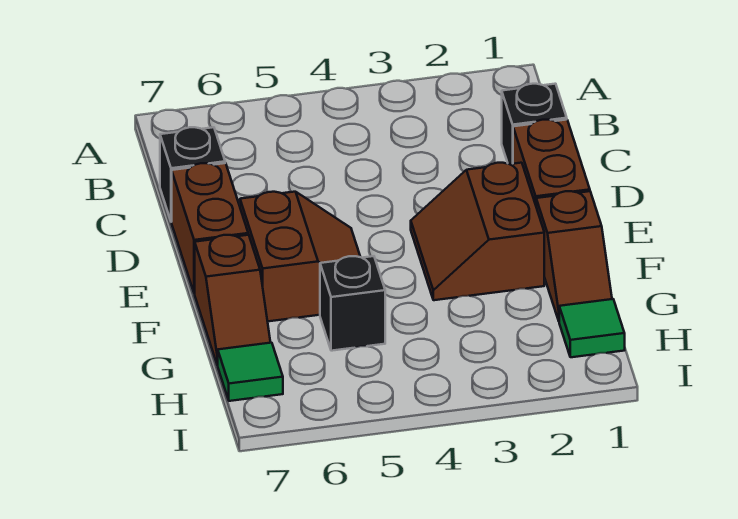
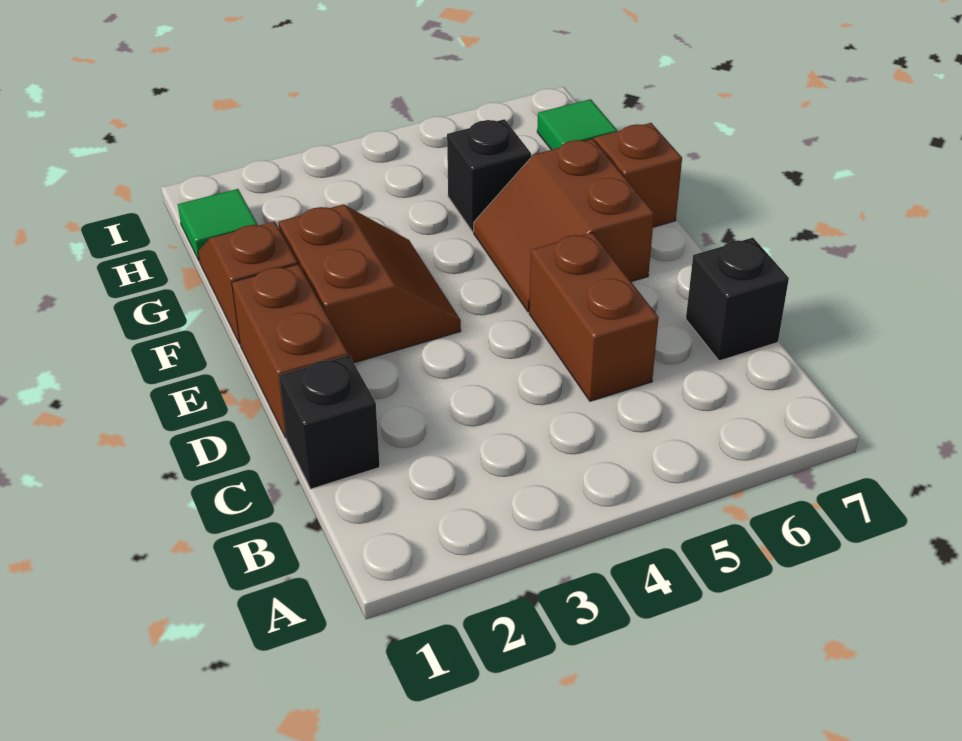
brown 1x2 brick [172,163,248,294] -> brown 1x2 brick moved to [529,233,659,401]

